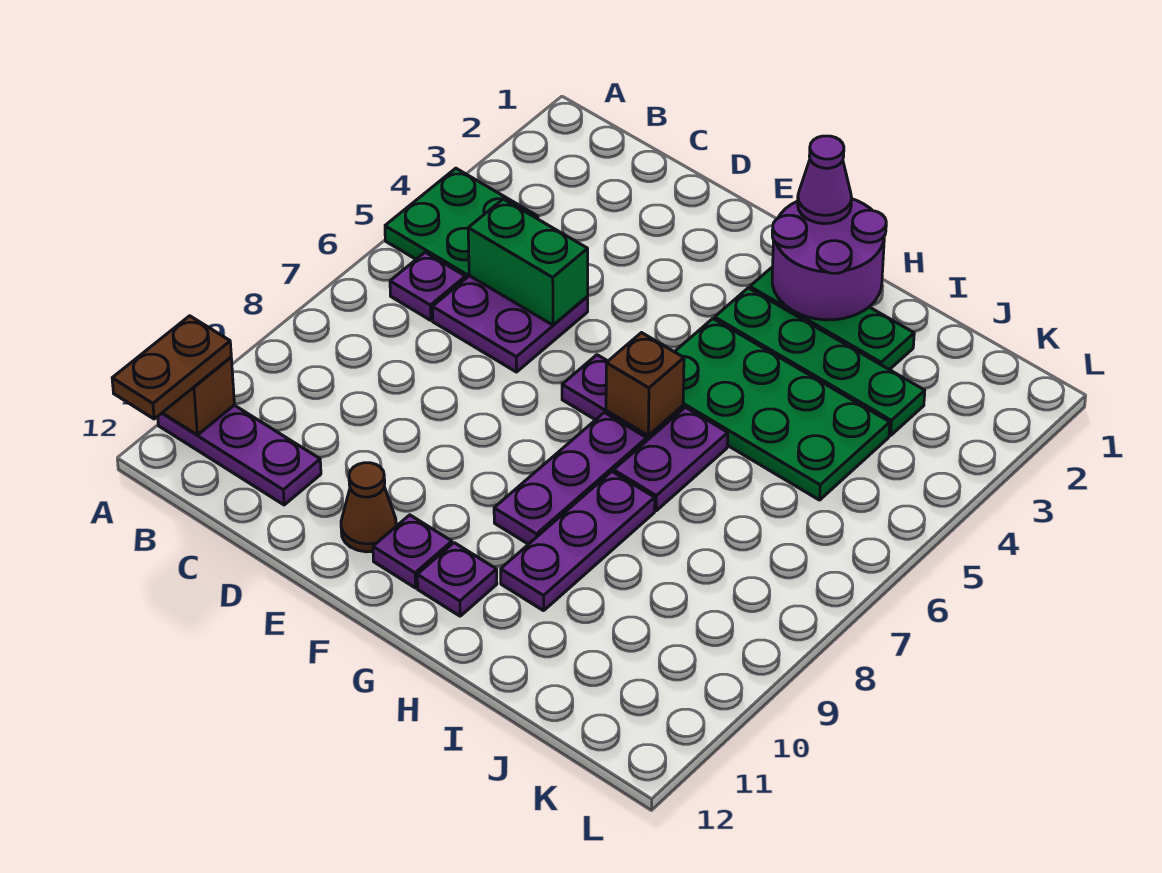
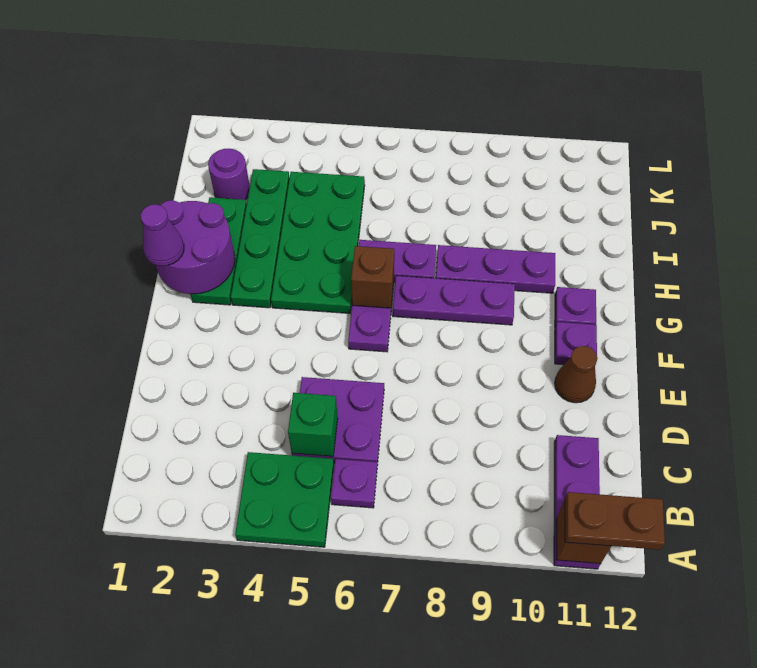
green 1x2 brick [468,199,588,325] -> green 1x1 brick [288,393,338,456]
none -> purple 1x1 round brick [208,149,250,200]

